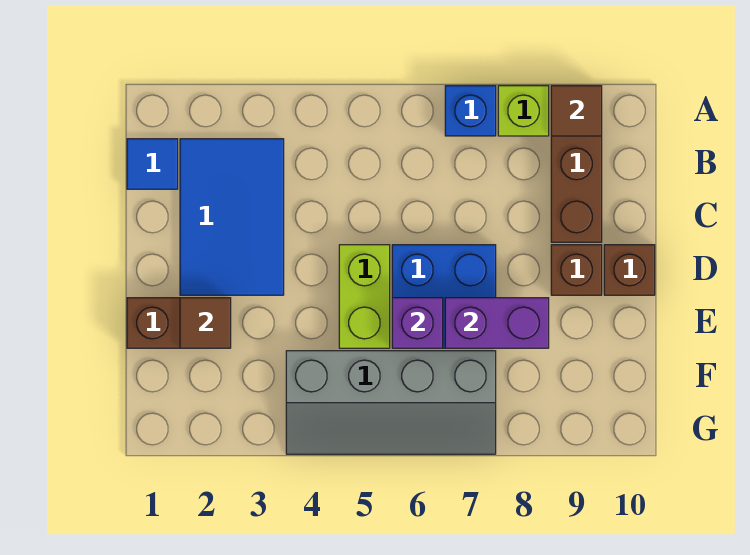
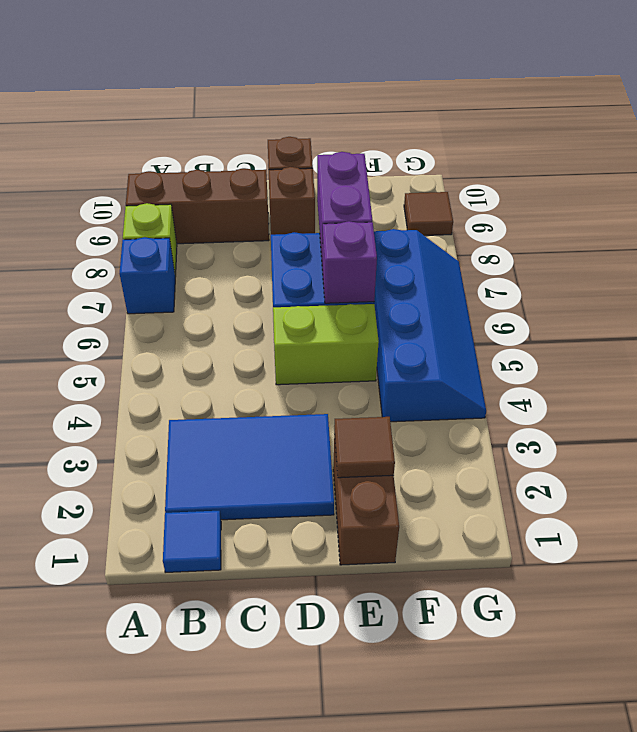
brown 1x1 tile [551,86,602,136] -> brown 1x1 tile moved to [404,192,453,235]
grey 2x4 slope [286,351,496,454] -> blue 2x4 slope [374,229,486,422]

